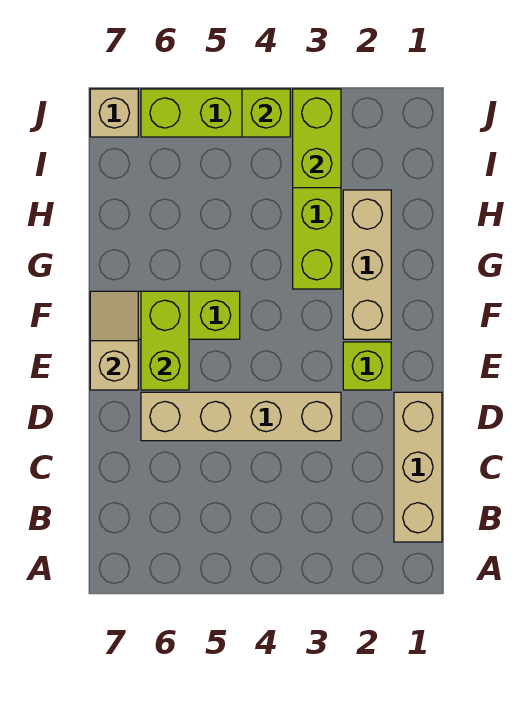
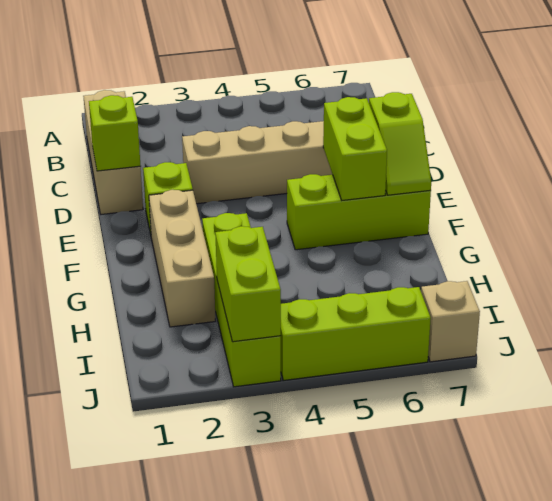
tan 1x2 slope [90,291,138,390] -> lime 1x2 slope [369,92,431,195]
lime 1x1 brick [242,89,290,137] -> lime 1x1 brick moved to [89,95,140,171]

